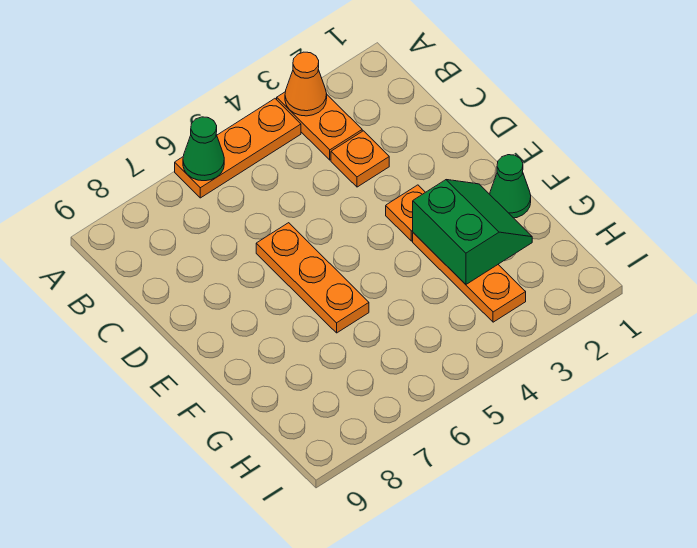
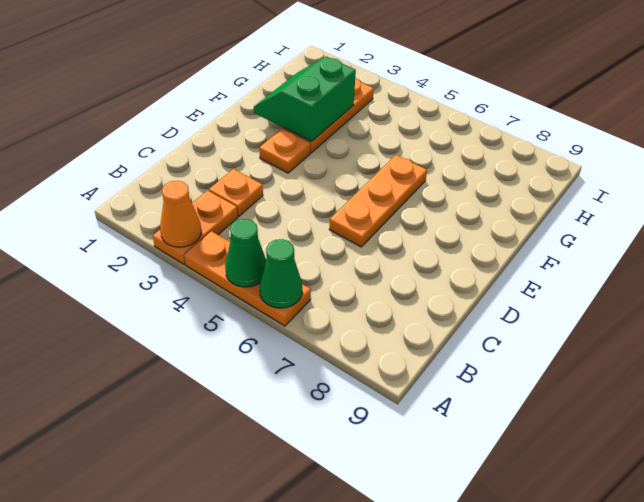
green 1x1 cone [490,155,531,218] -> green 1x1 cone moved to [225,219,266,287]

